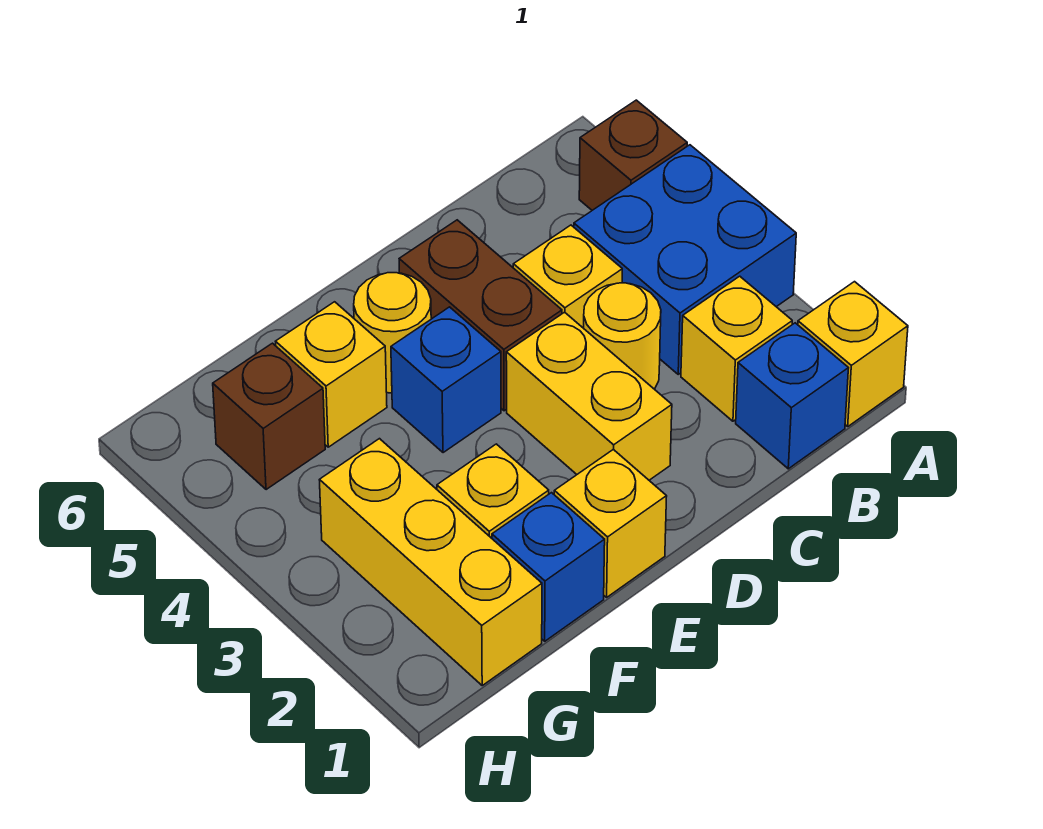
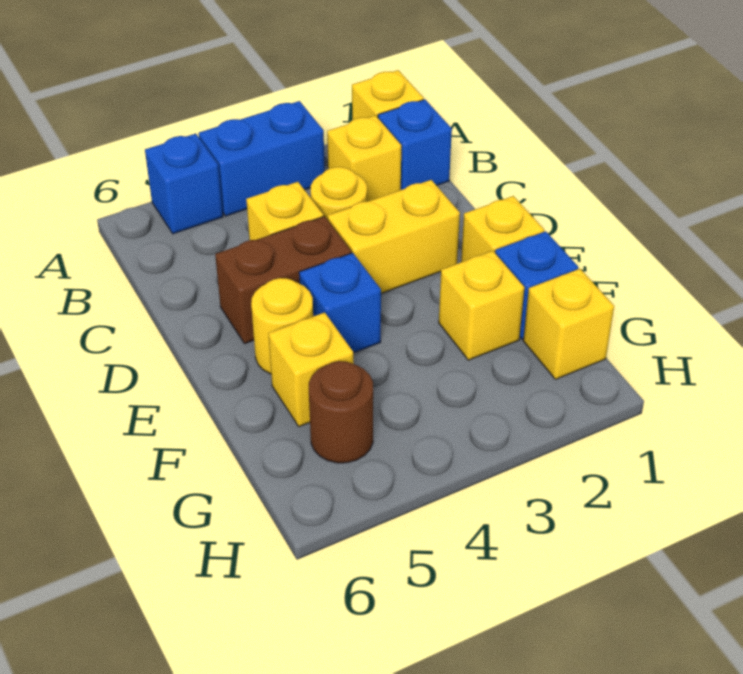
blue 2x2 brick [574,145,796,374] -> blue 1x2 brick [199,101,325,216]
brown 1x1 brick [579,100,687,210] -> blue 1x1 brick [145,134,223,234]
yellow 1x3 brick [320,439,542,685] -> yellow 1x1 brick [523,269,614,379]
brown 1x1 brick [213,343,325,490] -> brown 1x1 round brick [309,361,373,463]

